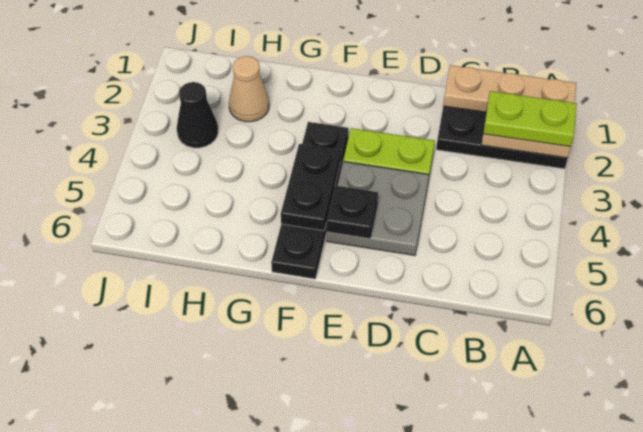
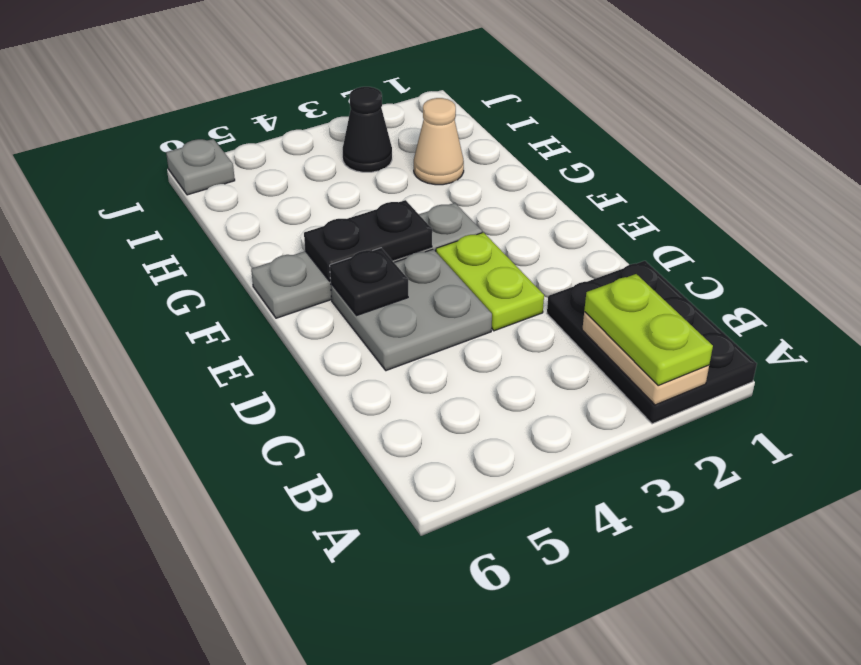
tan 1x3 plate [443,65,576,112] -> none
black 1x4 plate [271,122,349,279] -> grey 1x4 plate [251,203,482,318]
none -> grey 1x1 plate [166,139,235,195]

